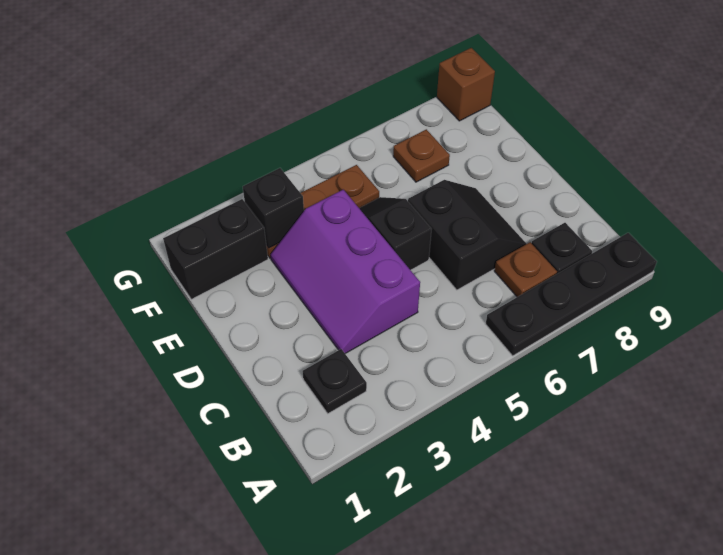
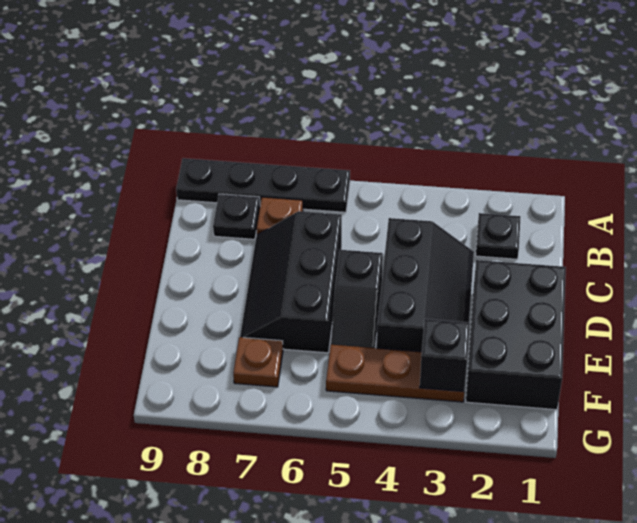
purple 2x3 slope [271,190,420,354] -> black 2x3 slope [377,218,474,352]
black 2x2 slope [408,180,527,290] -> black 2x3 slope [240,211,342,353]
black 1x2 brick [163,199,268,299] -> black 2x3 brick [466,260,566,410]
brown 1x1 brick [437,48,495,121] -> none

